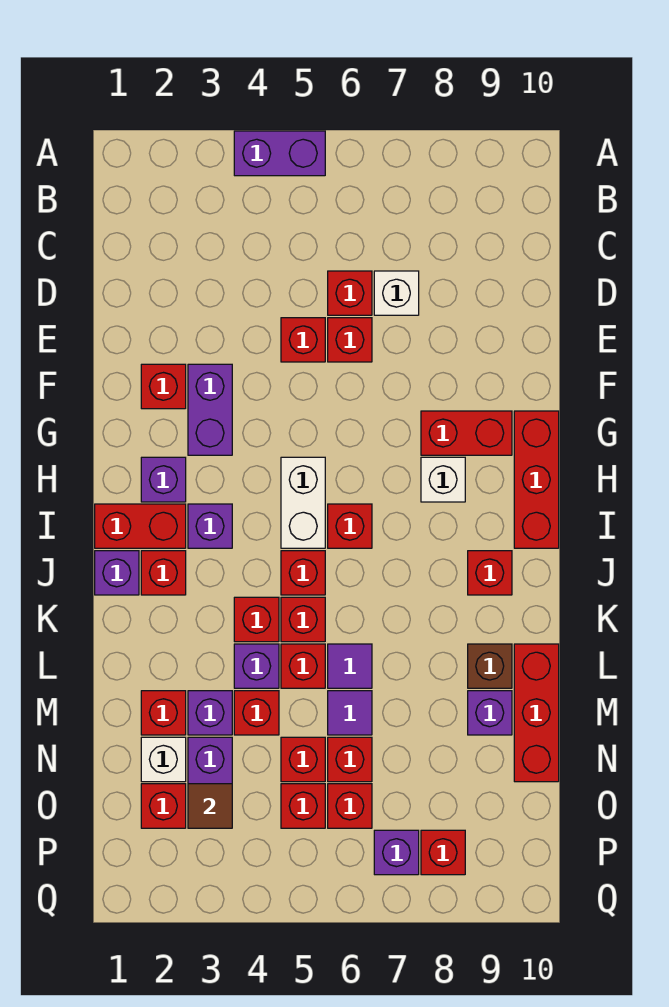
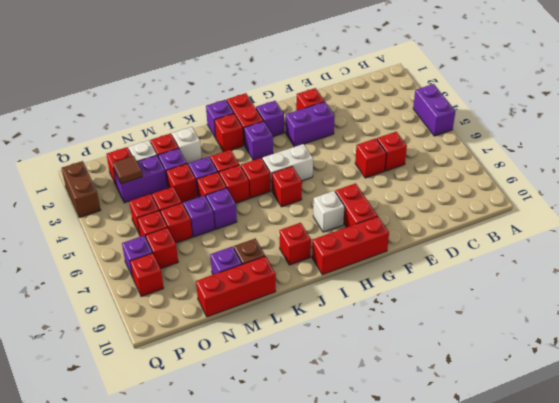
white 1x1 brick [374,271,419,315] -> white 1x1 brick moved to [172,127,202,164]
red 1x1 brick [281,318,325,362] -> red 1x1 brick moved to [146,228,178,269]
purple 1x1 tile [328,644,372,688] -> purple 1x1 brick [206,188,237,229]
purple 1x1 tile [328,691,372,735] -> purple 1x1 brick [183,196,215,237]
none -> brown 1x2 brick [62,161,100,218]

